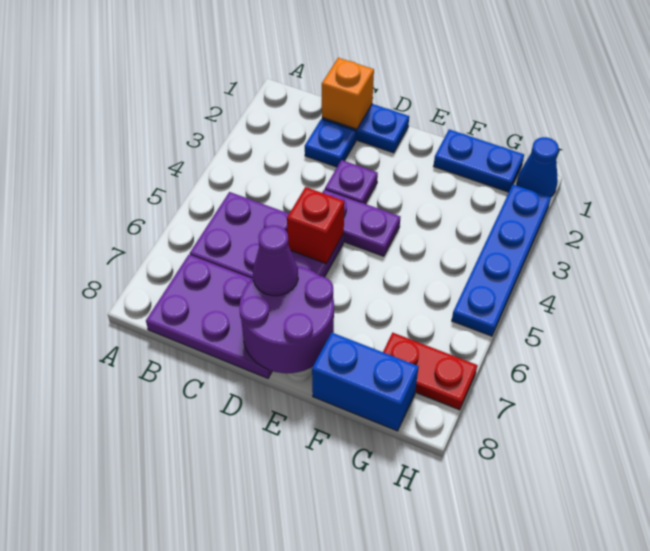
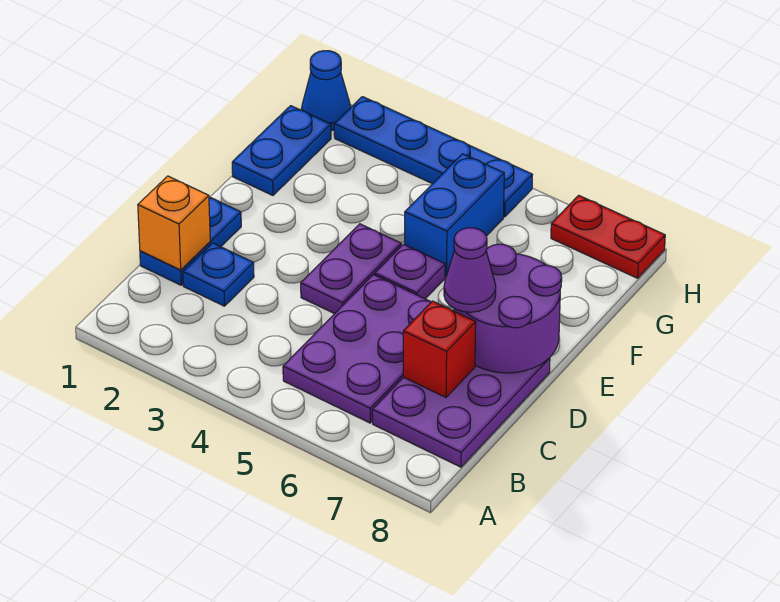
purple 1x1 plate [325,160,378,204] -> purple 1x1 plate moved to [375,244,445,299]
red 1x1 brick [287,187,344,264] -> red 1x1 brick moved to [403,301,476,397]
blue 1x2 brick [312,332,419,431] -> blue 1x2 brick moved to [405,154,504,277]
red 1x2 plate [383,333,477,410] -> red 1x2 plate turned to [551,195,665,278]

